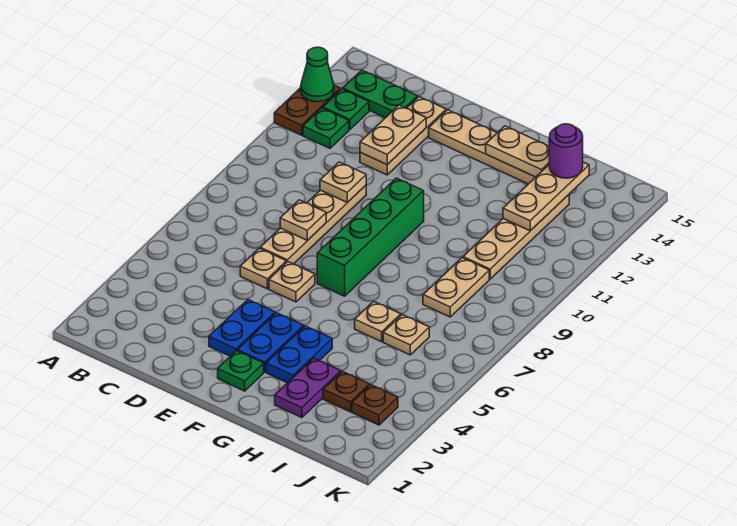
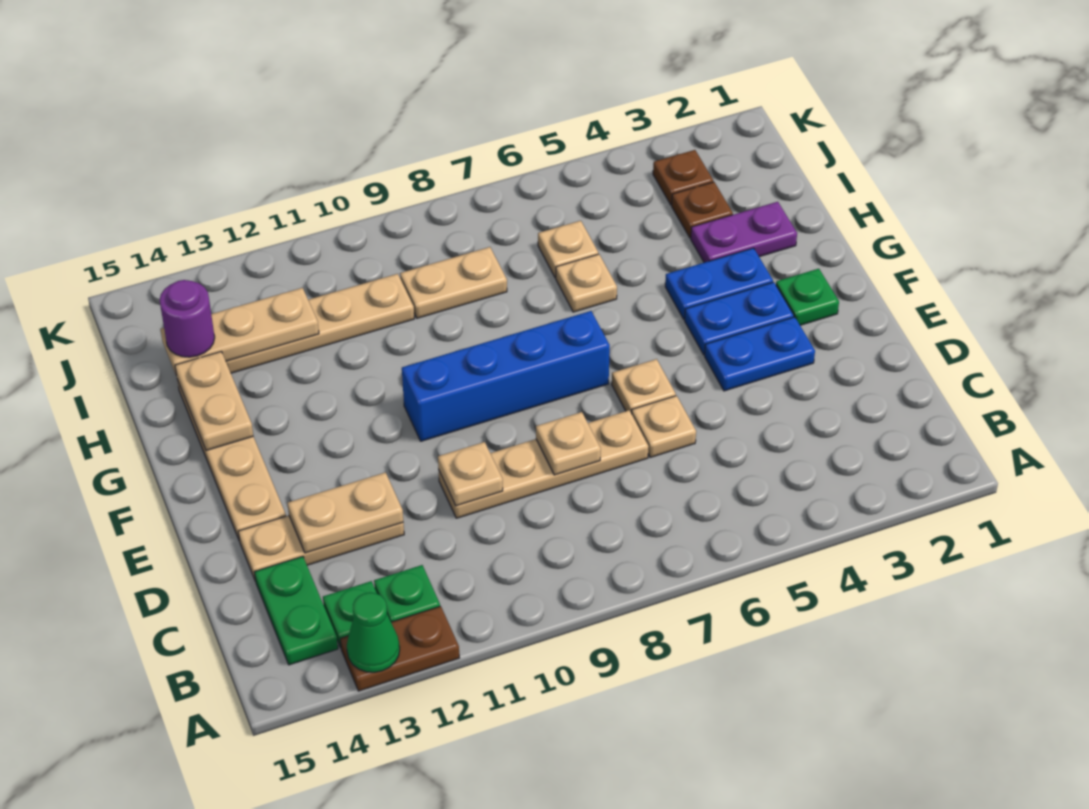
green 1x4 brick [317,178,424,296] -> blue 1x4 brick [402,311,610,441]

